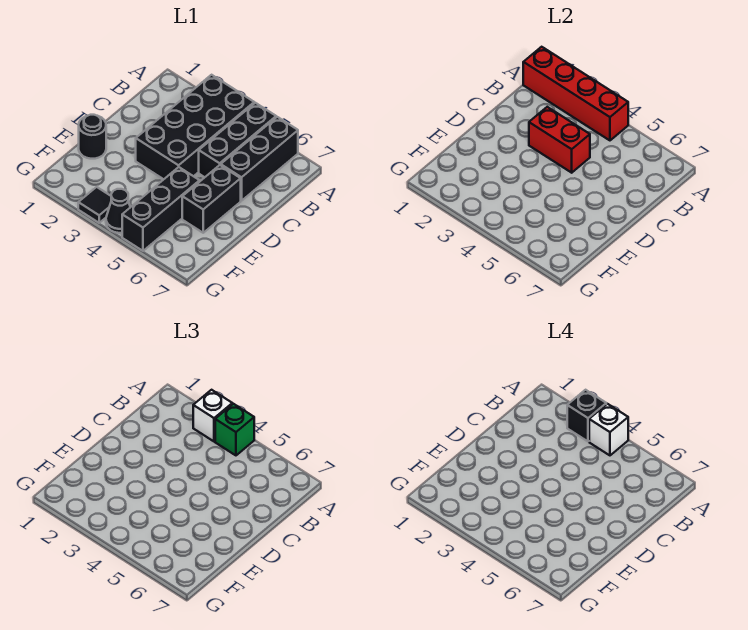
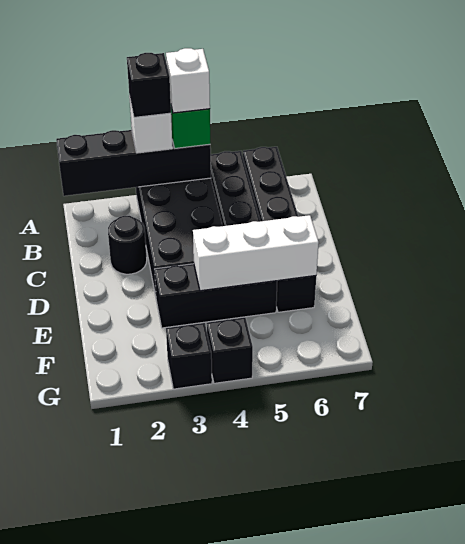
red 1x4 brick [523,47,628,140] -> black 1x4 brick [56,130,211,196]
red 1x2 brick [529,107,590,173] -> none
black 1x1 round brick [79,115,106,159] -> black 1x1 round brick moved to [108,216,147,274]
none -> white 1x3 brick [193,215,319,291]
black 1x3 brick [122,167,200,251] -> black 1x3 brick turned to [154,264,277,328]
black 1x1 tile [78,187,111,223] -> black 1x1 brick [166,323,212,389]
black 1x1 cone [106,189,130,233] -> black 1x1 brick [207,317,253,383]

